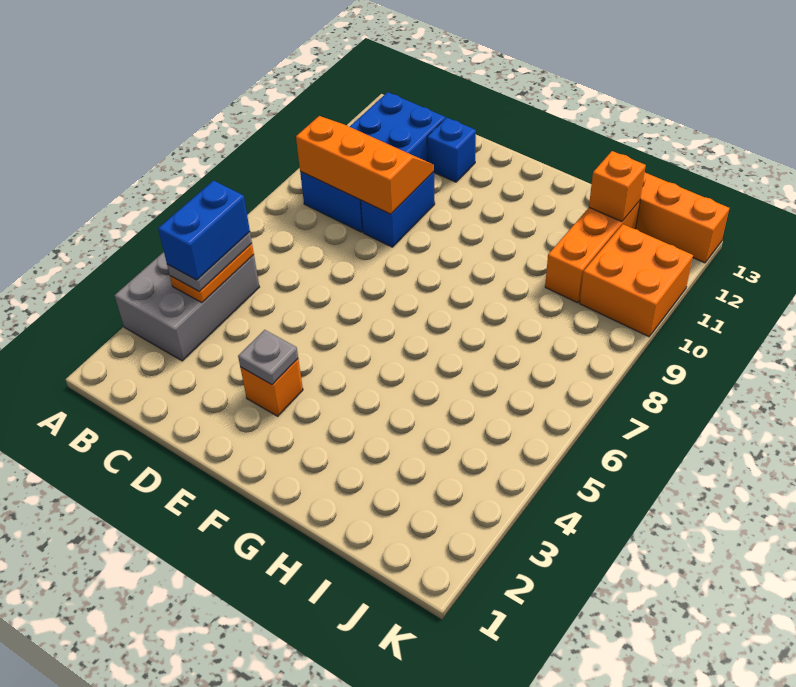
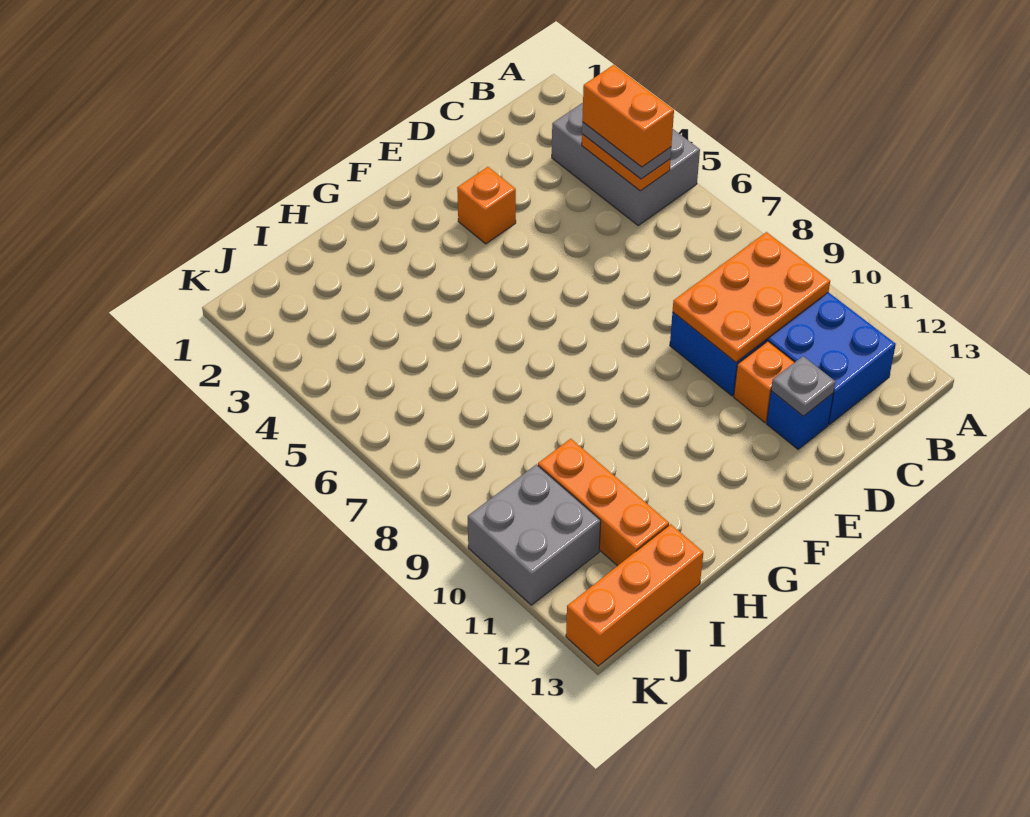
blue 1x2 brick [158,181,250,280] -> orange 1x2 brick [582,65,674,167]
orange 2x3 slope [296,116,434,214] -> orange 2x3 plate [673,232,830,362]
grey 1x1 plate [238,330,298,385] -> grey 1x1 plate moved to [771,356,835,416]
orange 1x1 brick [589,151,646,222] -> orange 1x1 brick moved to [734,341,794,422]
orange 2x2 brick [580,224,693,337] -> grey 2x2 brick [468,464,601,605]

